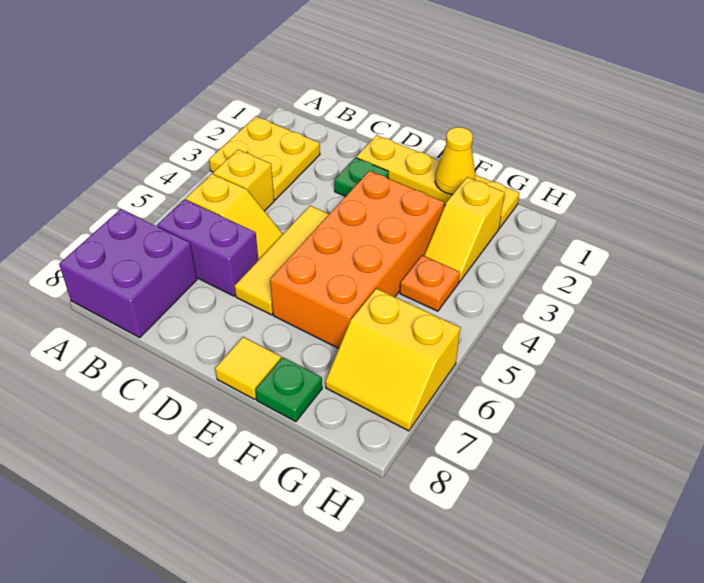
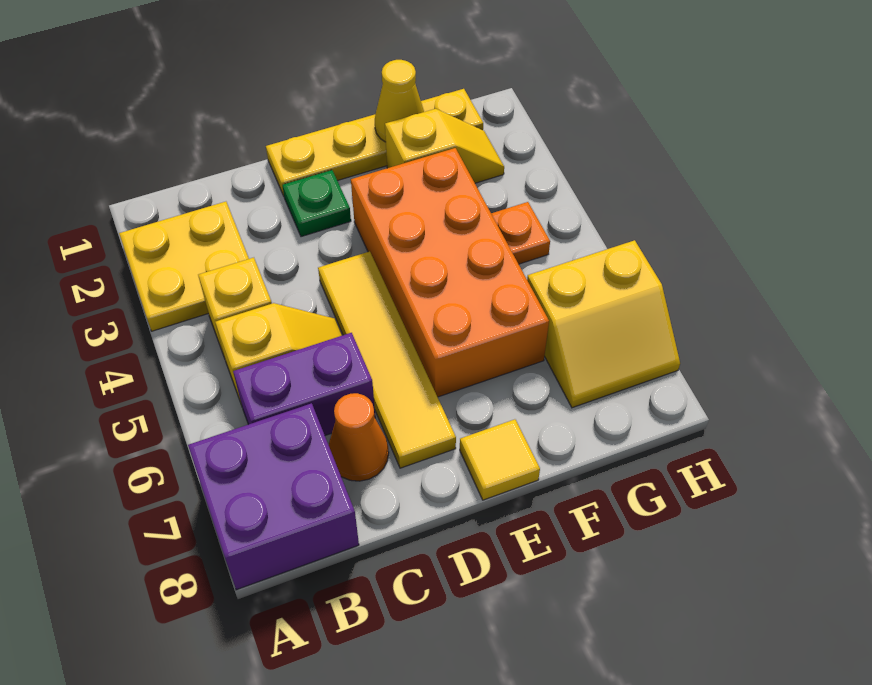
none -> orange 1x1 cone [329,393,389,481]
yellow 1x3 tile [235,206,329,315] -> yellow 1x4 tile [318,251,456,468]
green 1x1 plate [255,357,322,422] -> none
yellow 1x2 slope [424,177,505,282] -> yellow 1x2 slope turned to [385,109,504,183]

